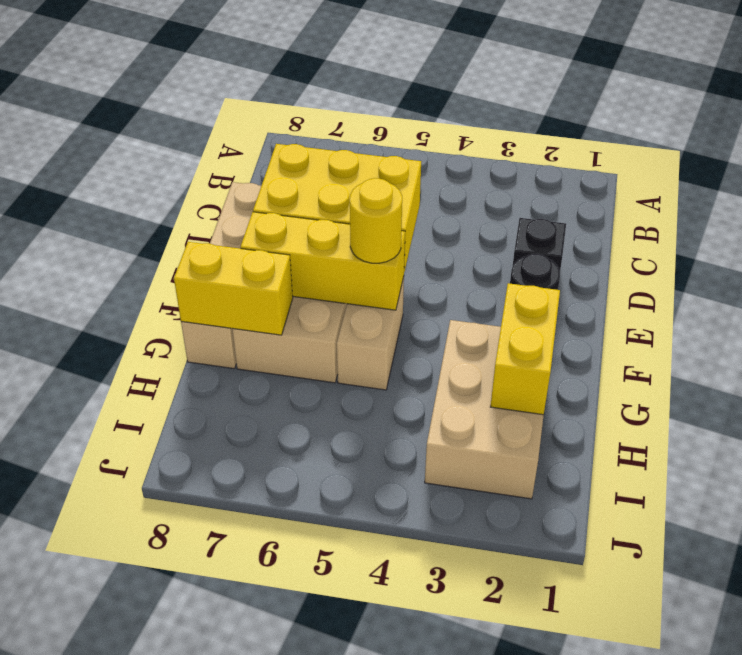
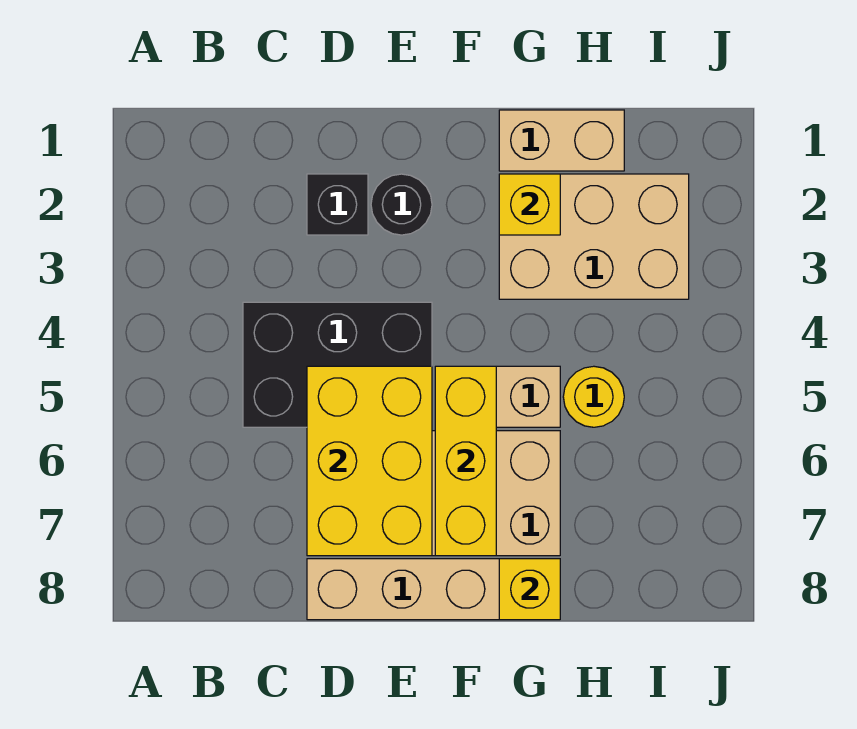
none -> black 2x3 brick [243,302,432,427]
yellow 1x1 round brick [350,178,402,263] -> yellow 1x1 round brick moved to [563,366,624,427]
none -> tan 1x2 brick [499,110,624,171]
yellow 1x2 brick [491,283,560,415] -> yellow 1x1 brick [499,174,560,235]
yellow 1x2 brick [174,242,293,335] -> yellow 1x1 brick [499,559,560,620]

